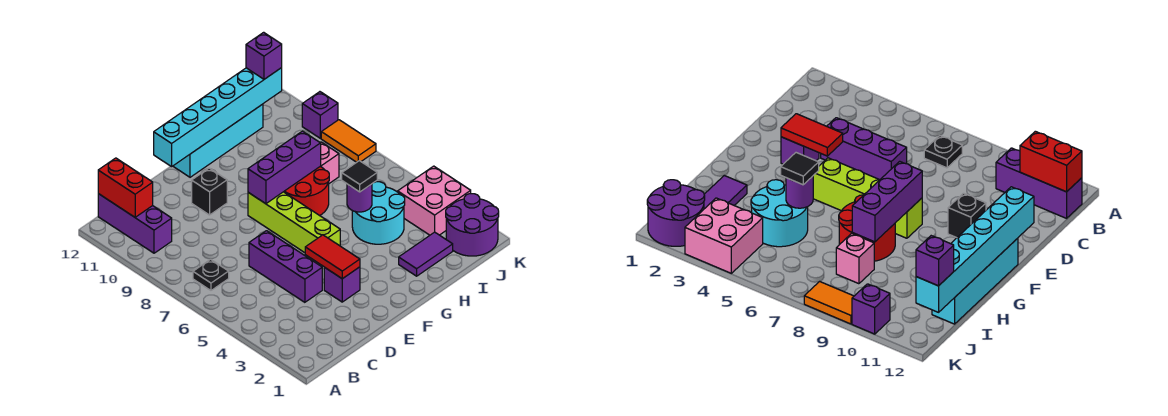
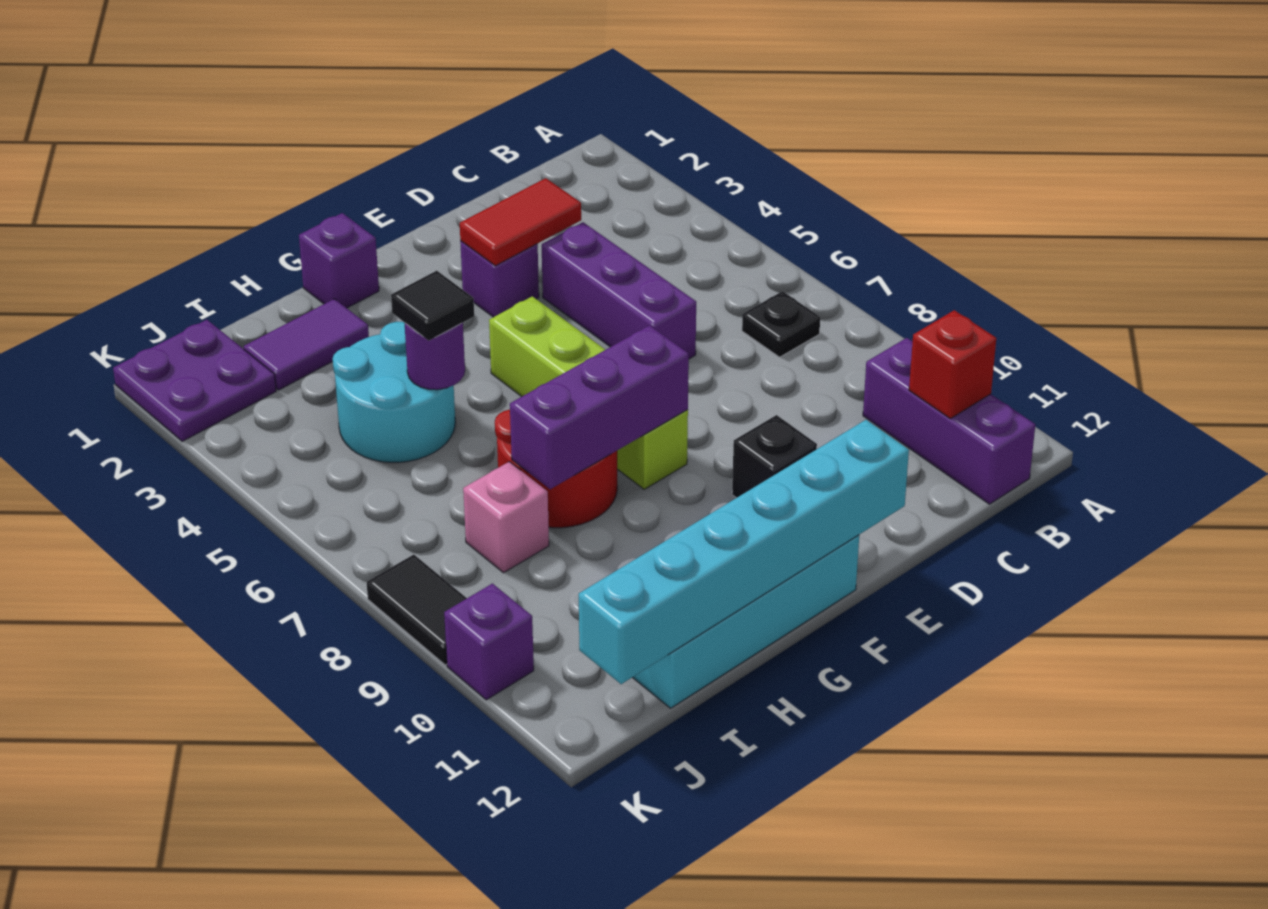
red 1x2 brick [98,158,153,217] -> red 1x1 brick [909,310,996,419]
red 1x2 tile [305,235,360,279] -> red 1x2 tile turned to [460,178,581,266]
purple 2x2 round brick [446,194,499,256] -> purple 2x2 plate [113,320,276,441]
pink 2x2 brick [398,166,471,235] -> none
purple 1x1 brick [246,32,282,79] -> purple 1x1 brick moved to [299,213,379,308]
orange 1x2 tile [321,120,376,162] -> black 1x2 tile [367,555,467,665]

